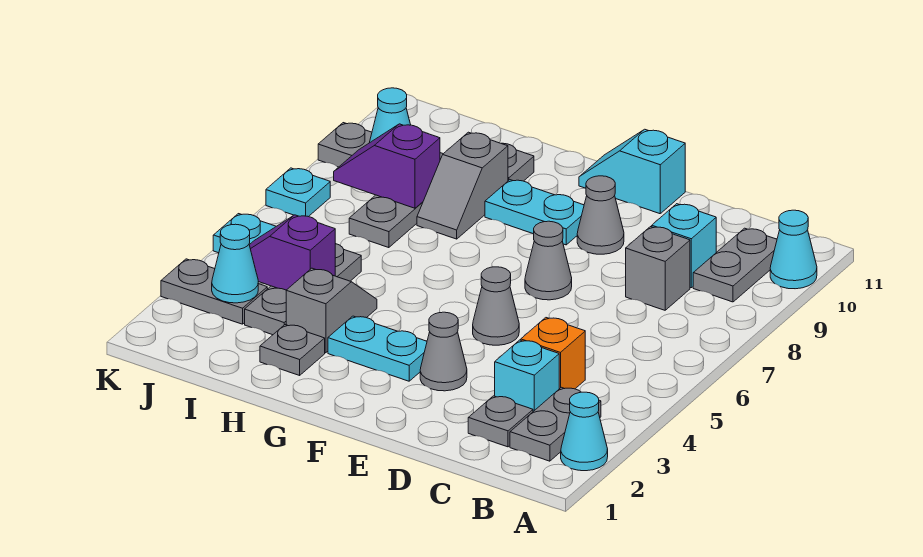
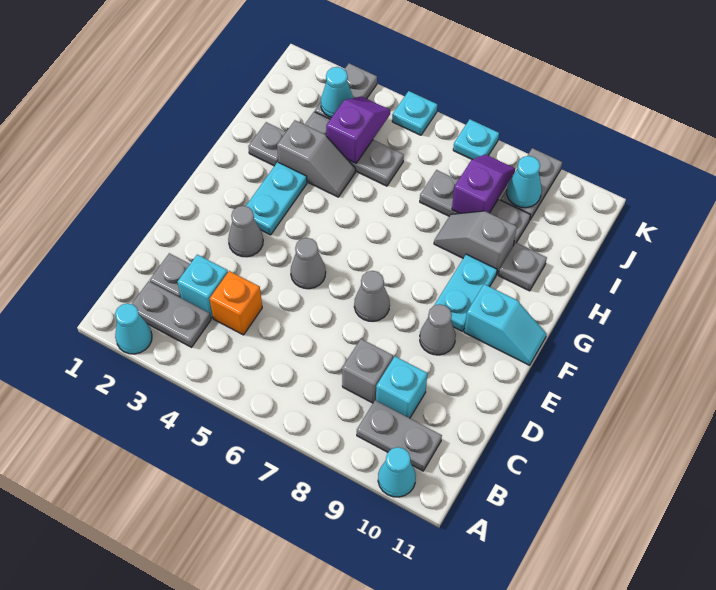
cyan 1x2 slope [579,129,685,214] -> cyan 1x2 slope turned to [464,284,546,365]

